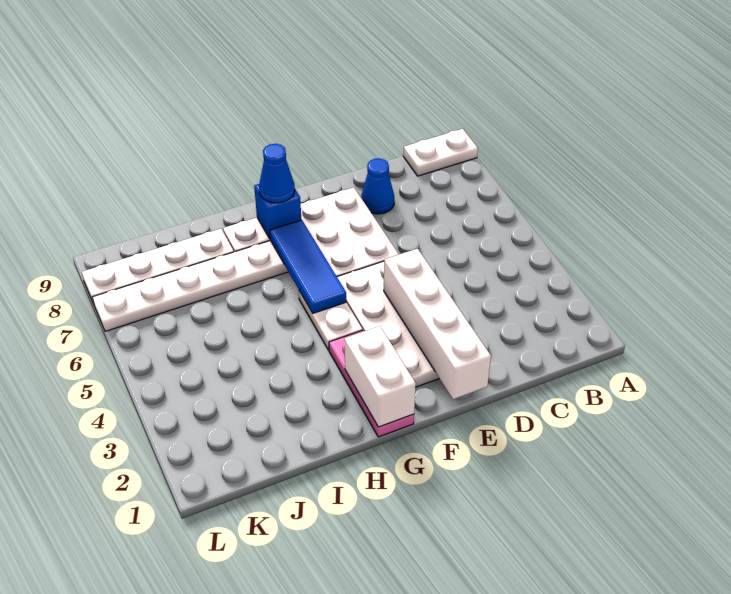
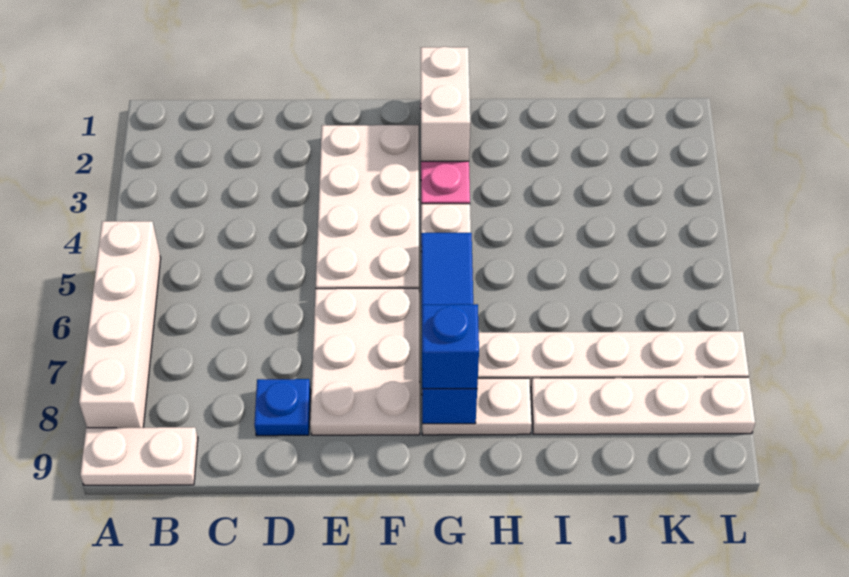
blue 1x1 cone [361,158,394,214] -> blue 1x1 plate [254,379,311,436]
white 1x4 brick [384,249,491,399] -> white 1x4 brick moved to [79,221,161,428]
blue 1x1 cone [259,144,295,203] -> blue 1x1 brick [422,304,479,389]

